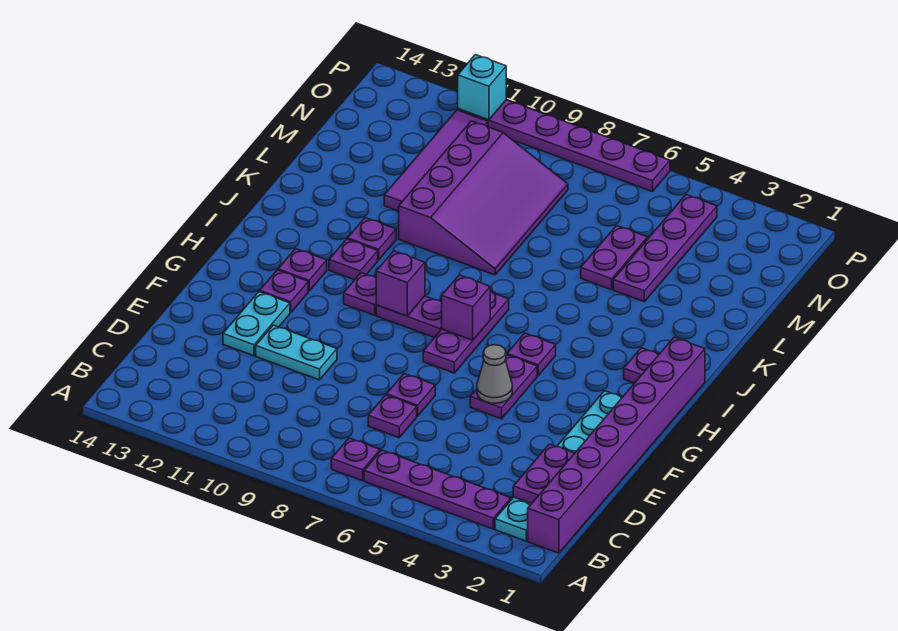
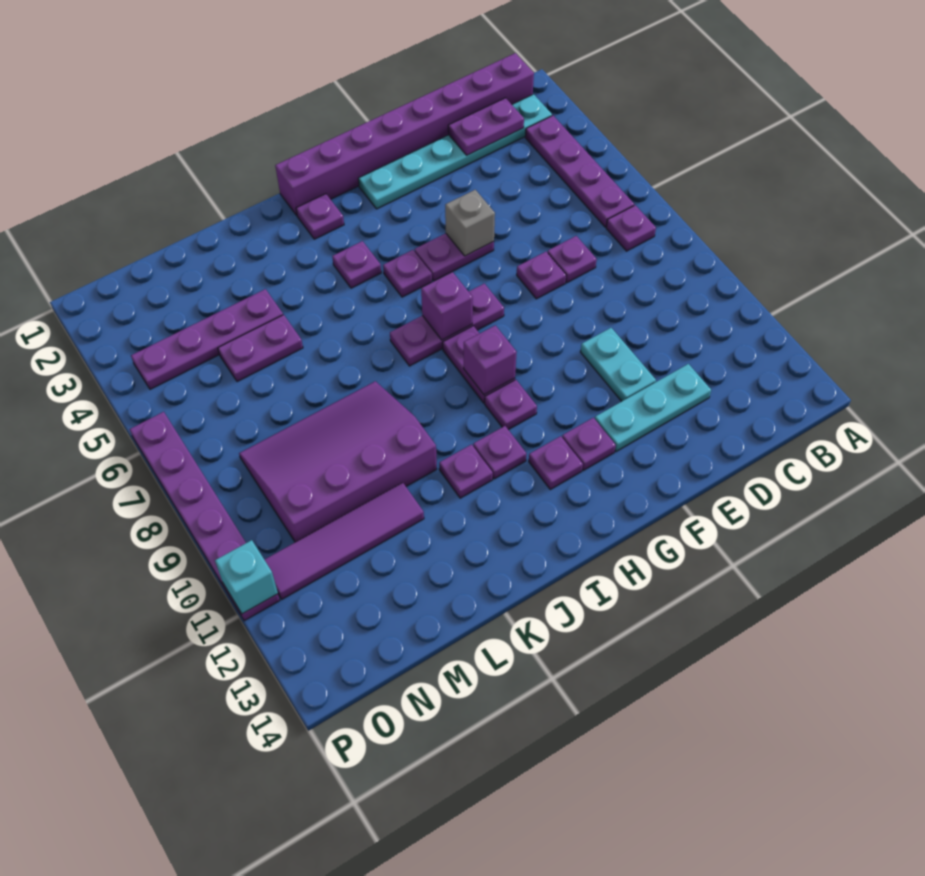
cyan 1x2 plate [223,292,290,356] -> cyan 1x3 plate [595,364,711,452]
grey 1x1 cone [477,345,512,403] -> grey 1x1 brick [445,190,495,256]
none -> purple 1x1 plate [332,241,381,288]

